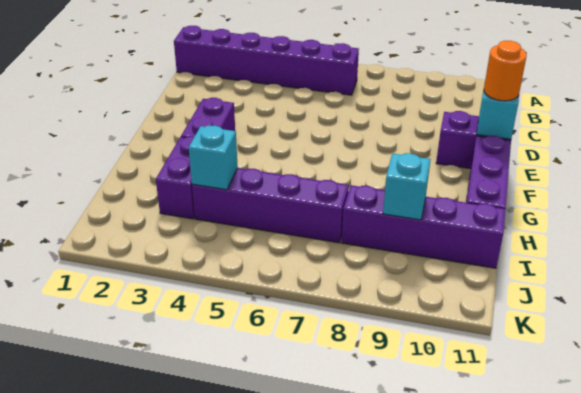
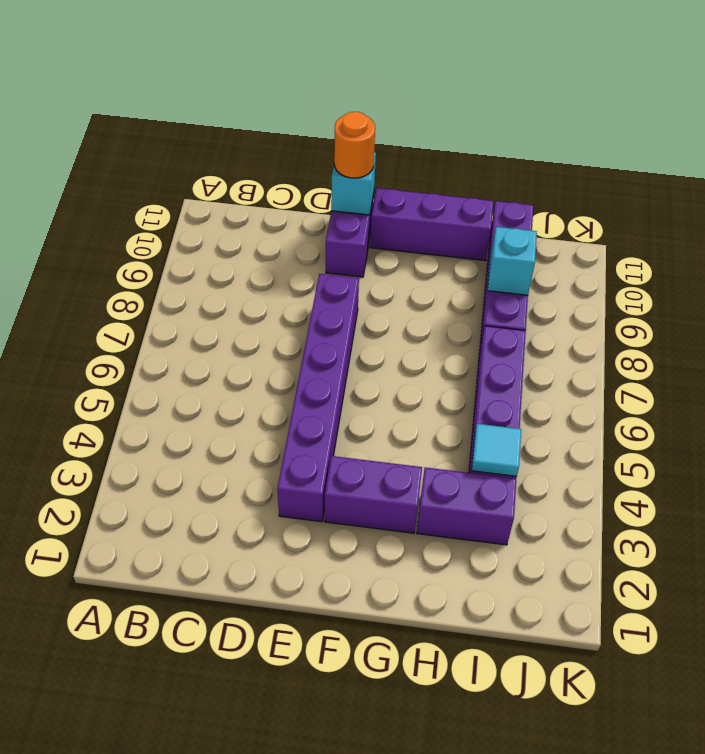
purple 1x6 brick [174,26,359,95] -> purple 1x6 brick moved to [277,274,359,522]
cyan 1x1 brick [189,126,238,190] -> cyan 1x1 tile [472,424,521,476]

